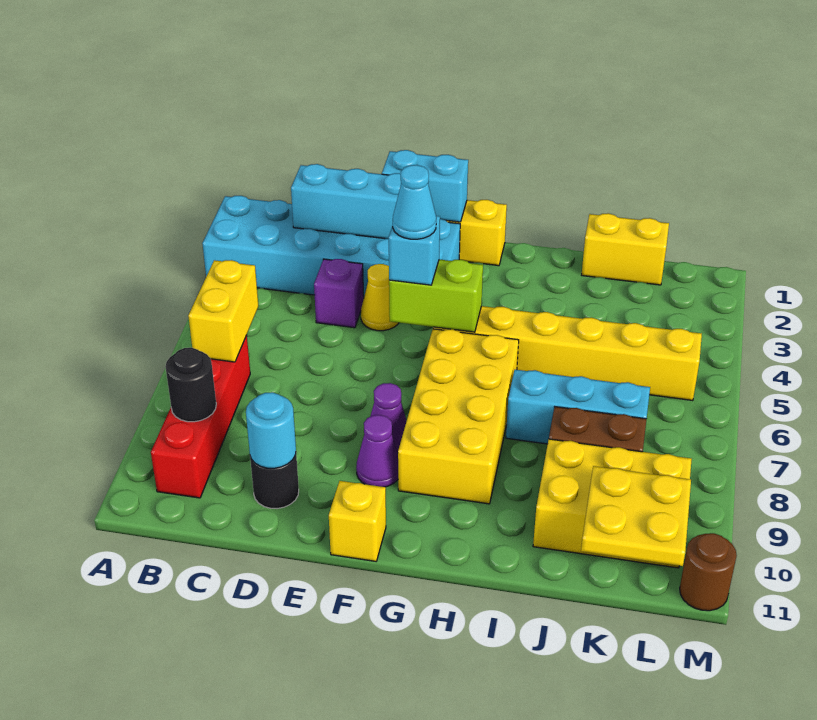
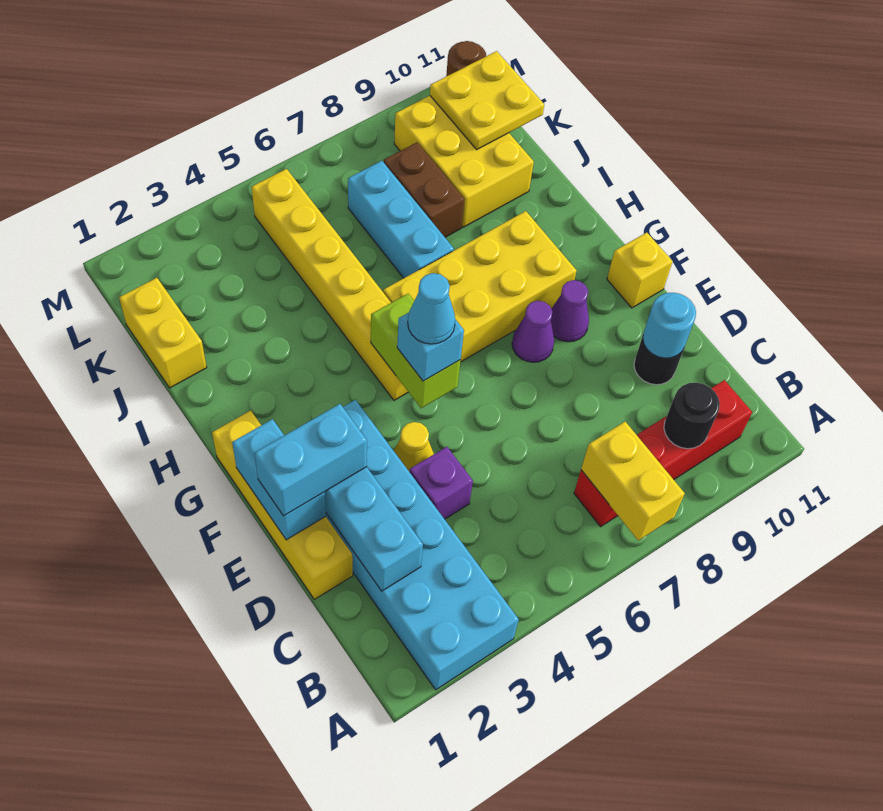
yellow 1x2 brick [188,260,258,362] -> yellow 1x2 brick turned to [581,422,685,540]
none -> cyan 1x2 brick [254,404,367,516]

